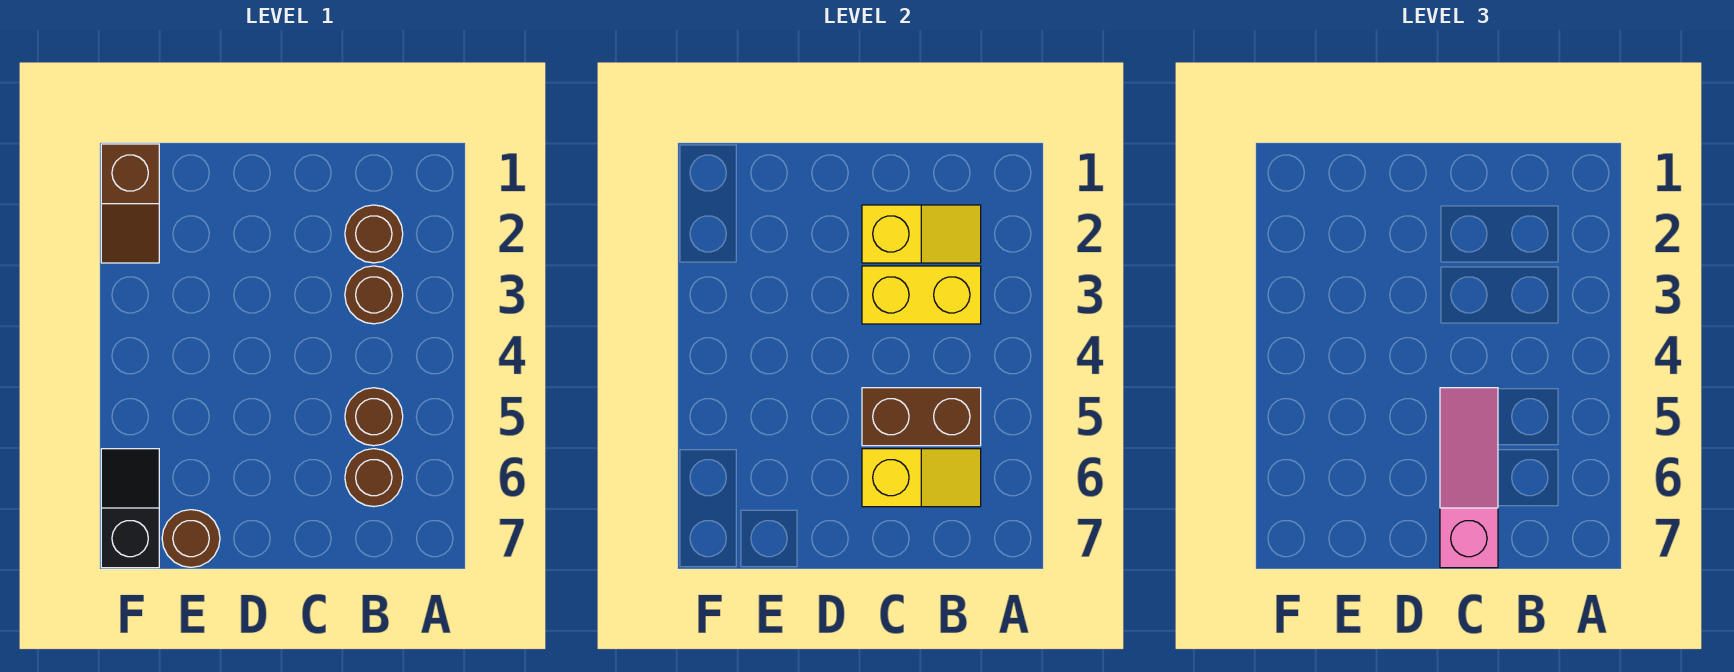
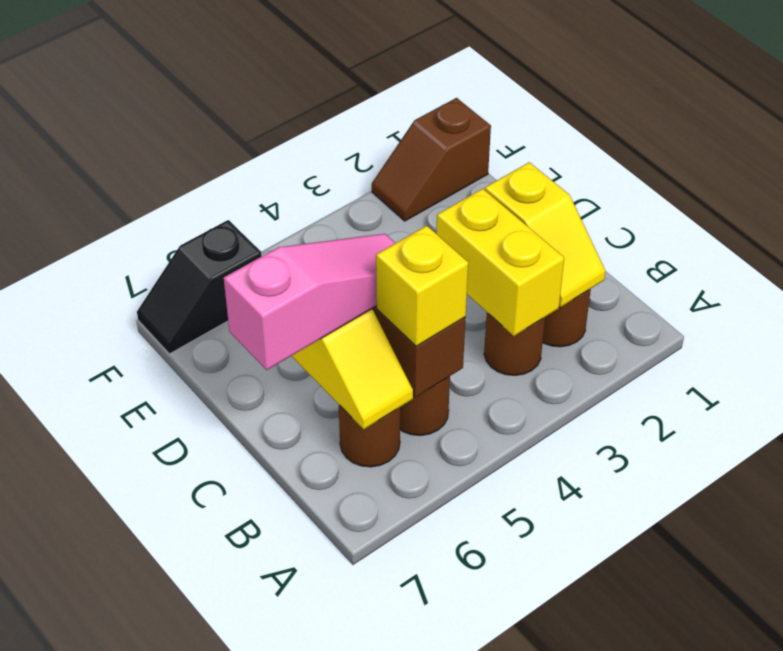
none -> yellow 1x1 brick [376,226,468,346]
brown 1x1 round brick [162,510,220,567] -> none
black 1x2 slope [101,449,159,568] -> black 1x2 slope turned to [137,220,262,354]

